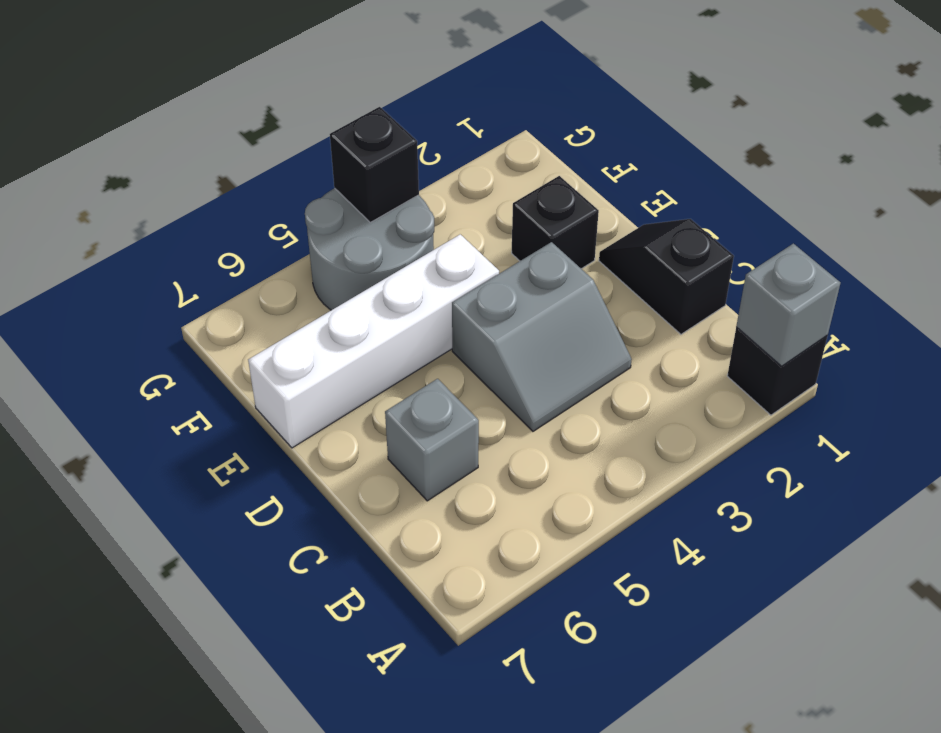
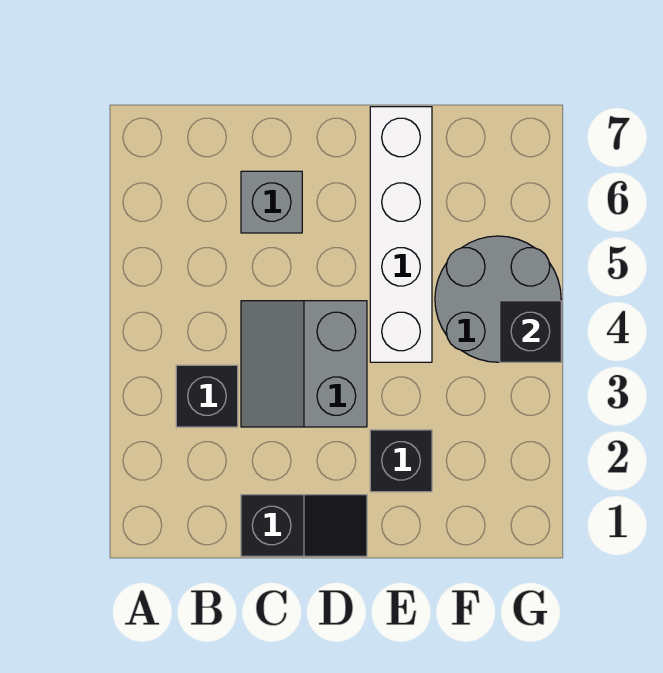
black 1x1 brick [727,327,827,415] -> black 1x1 brick moved to [176,365,238,427]
grey 1x1 brick [736,244,841,367] -> none

